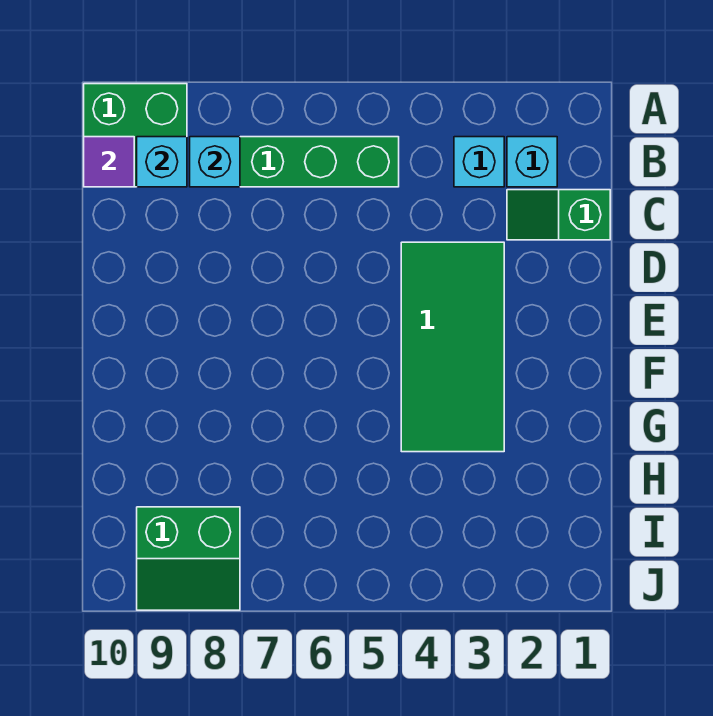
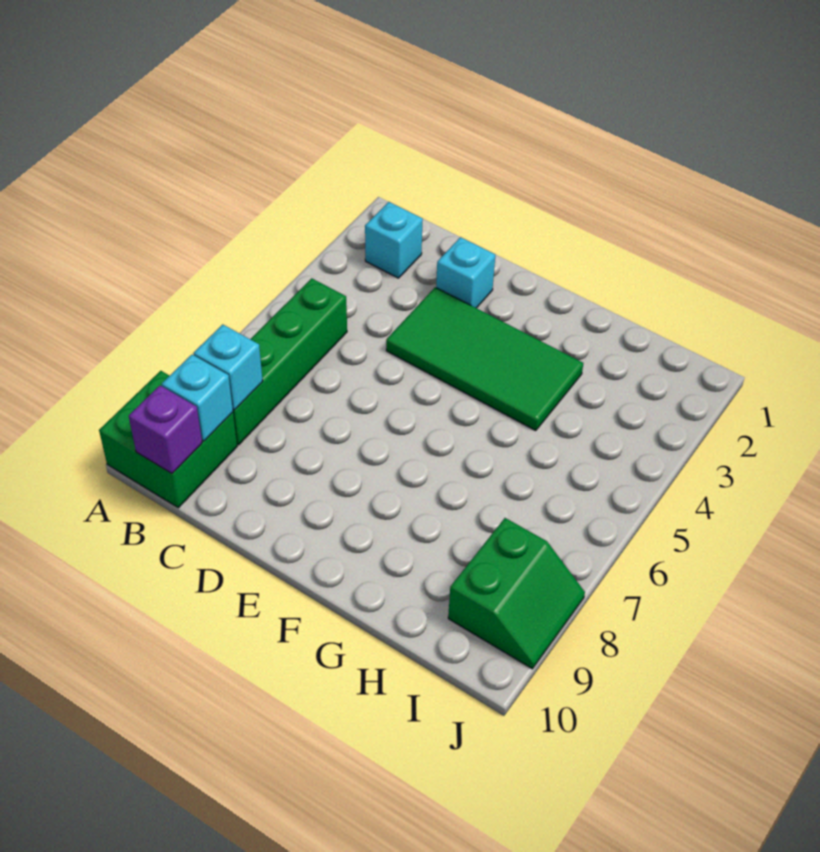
cyan 1x1 brick [454,137,504,187] -> cyan 1x1 brick moved to [436,237,495,308]
purple 1x1 tile [84,137,134,187] -> purple 1x1 brick [129,386,202,473]
green 1x2 slope [507,190,610,240] -> none

